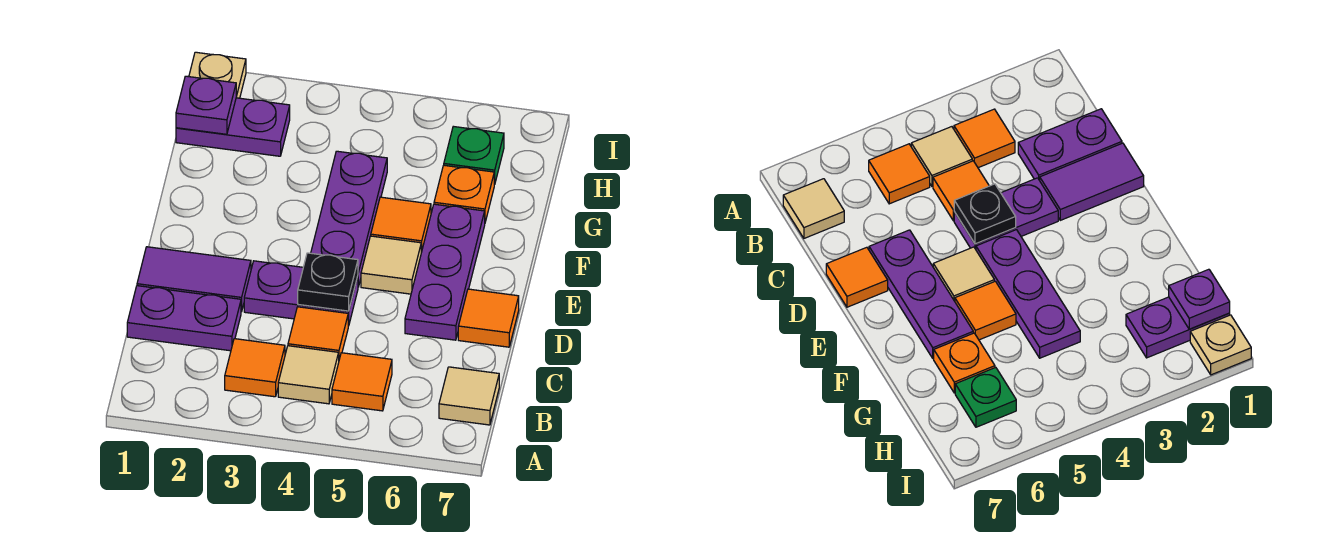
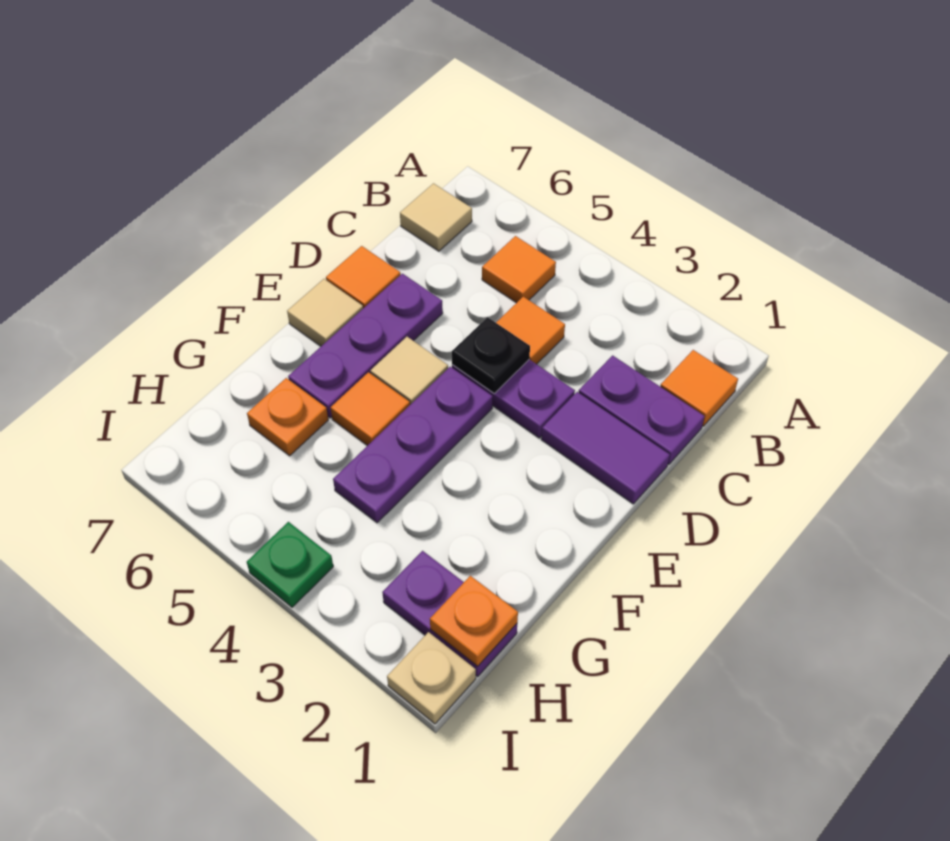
orange 1x1 tile [225,339,285,397] -> orange 1x1 tile moved to [660,350,738,426]
tan 1x1 tile [278,346,339,404] -> tan 1x1 tile moved to [287,279,363,346]
purple 1x1 plate [176,76,236,134] -> orange 1x1 plate [430,576,518,666]
green 1x1 plate [444,126,504,184] -> green 1x1 plate moved to [247,522,333,607]

